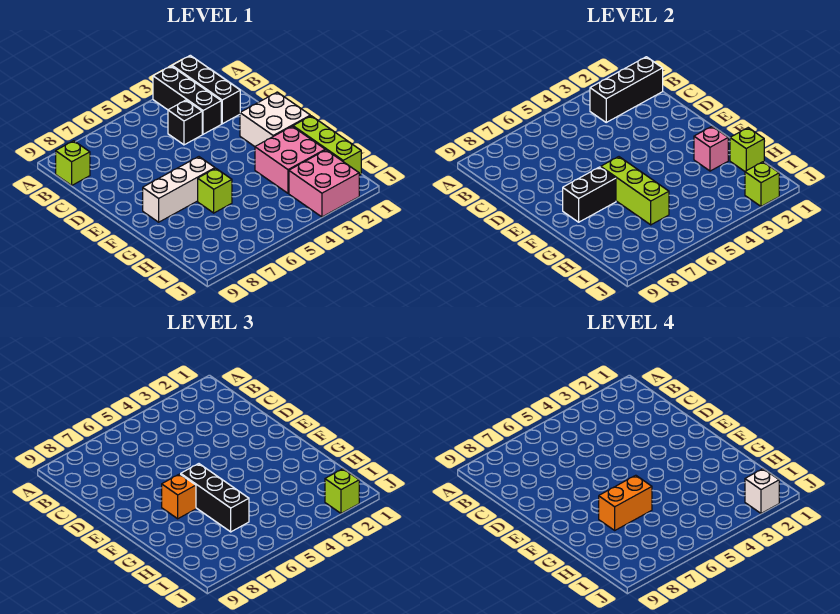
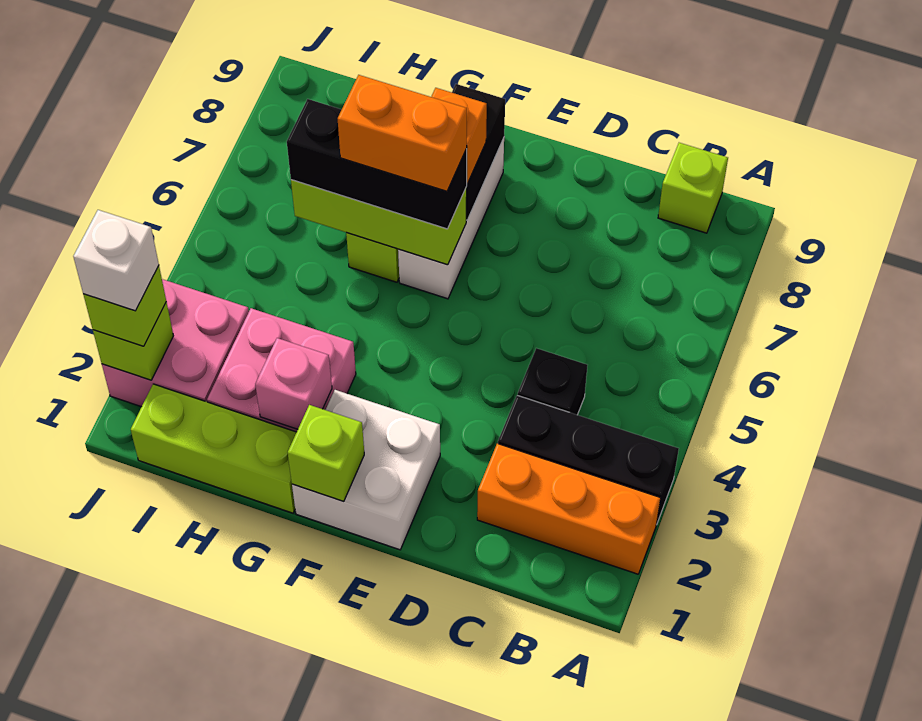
black 1x3 brick [172,55,240,124] -> orange 1x3 brick [477,443,660,574]
black 1x3 brick [590,57,663,122] -> none
orange 1x2 brick [599,475,652,530] -> orange 1x2 brick turned to [338,75,467,191]
lime 1x1 brick [730,128,764,171] -> lime 1x1 brick moved to [288,405,364,501]

